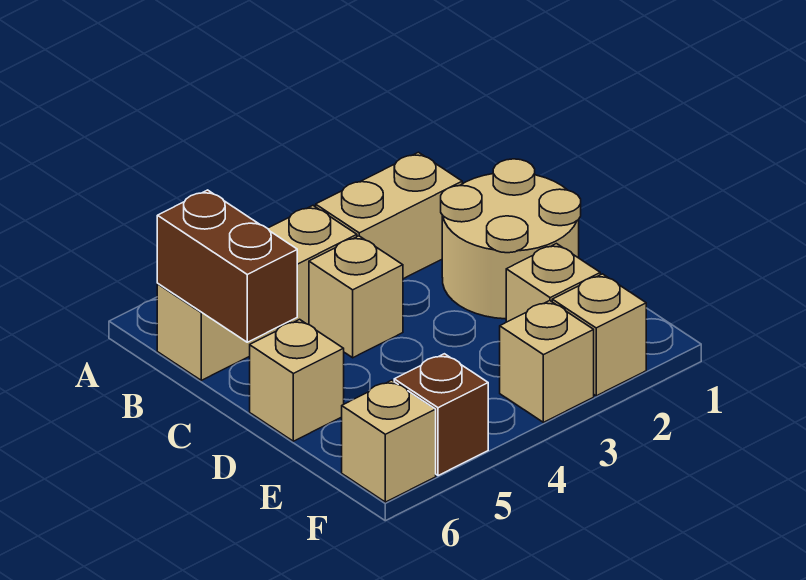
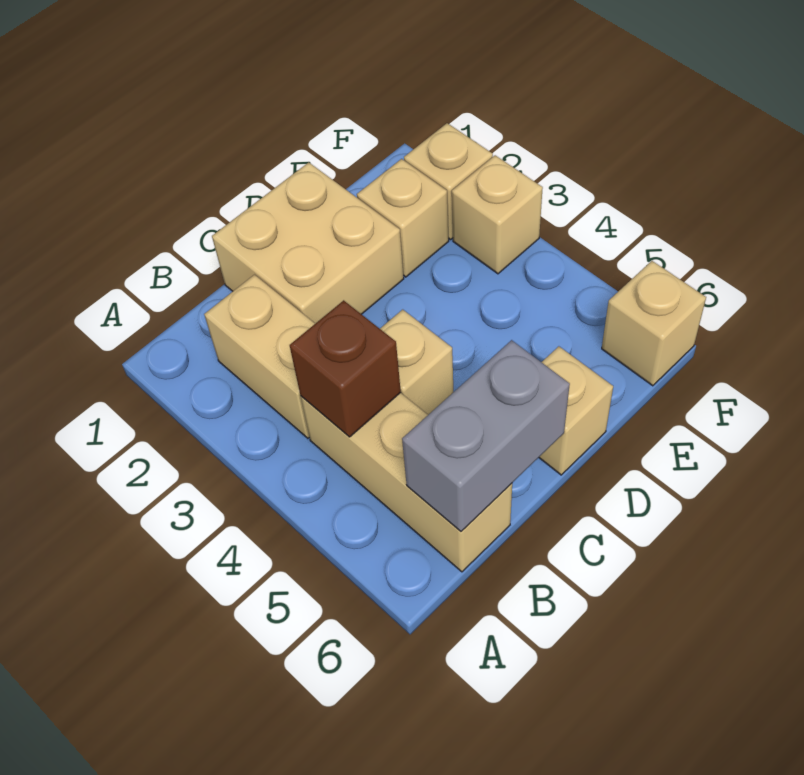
brown 1x2 brick [157,190,297,342] -> grey 1x2 brick [402,340,570,531]
tan 2x2 round brick [441,159,581,319] -> tan 2x2 brick [212,162,404,324]
brown 1x1 brick [394,354,488,476] -> brown 1x1 brick moved to [290,300,401,437]

